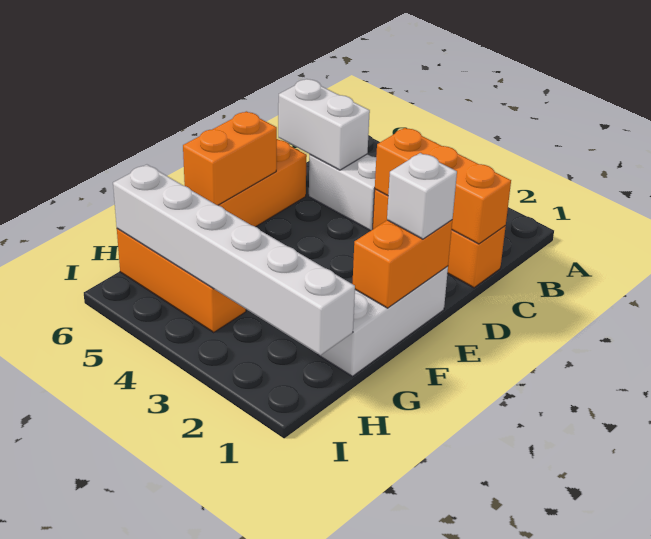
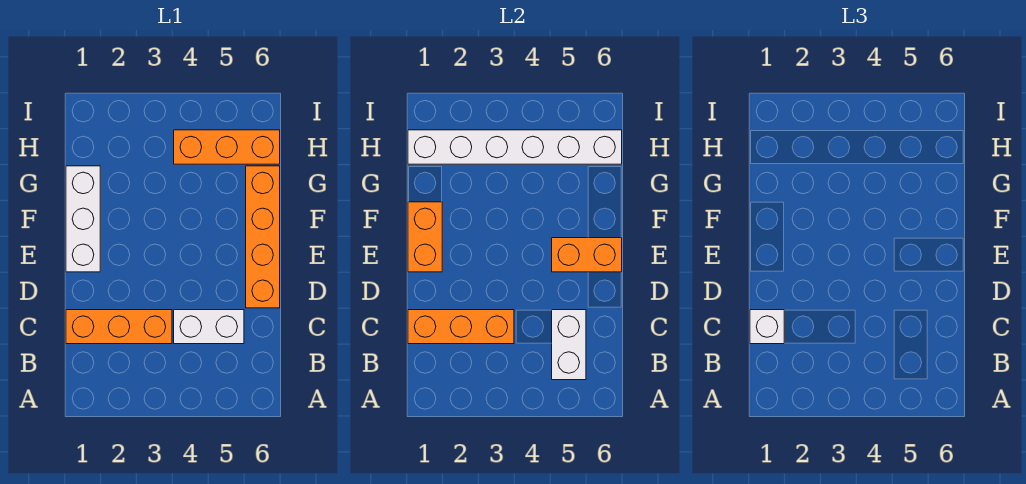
white 1x2 brick [278,79,370,170] -> white 1x2 brick turned to [552,310,586,380]
white 1x1 brick [387,153,457,239] -> white 1x1 brick moved to [750,310,784,344]
orange 1x2 brick [183,111,277,205] -> orange 1x2 brick turned to [552,238,622,272]

